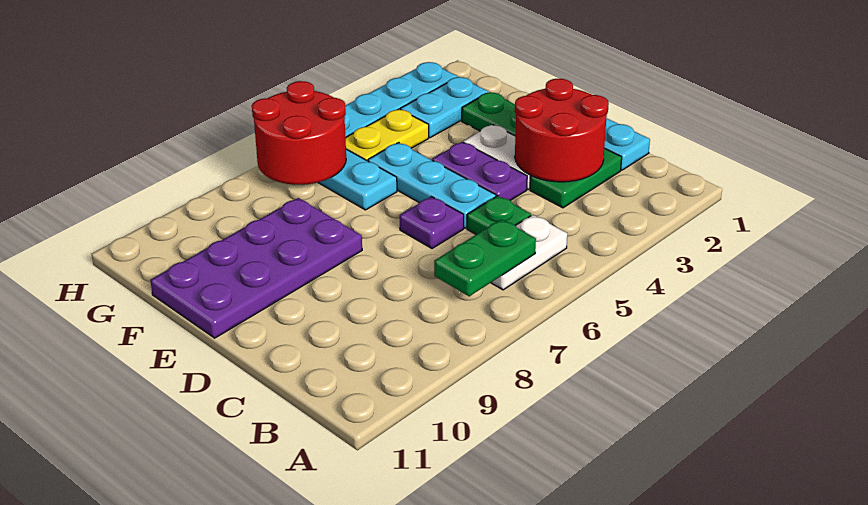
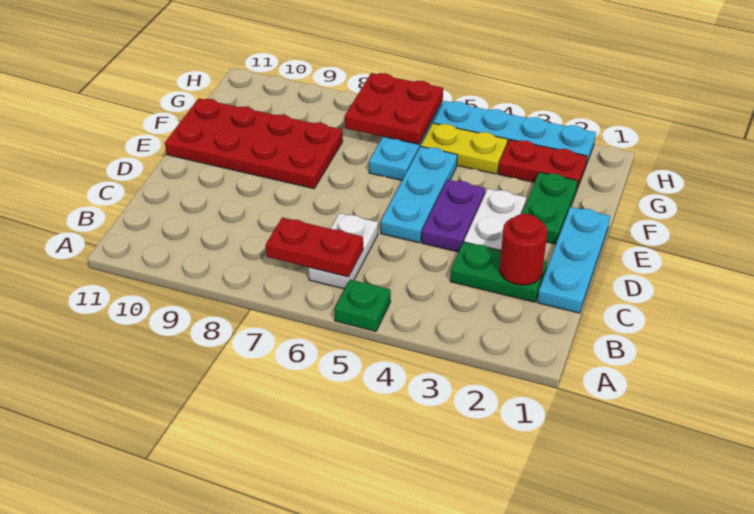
white 1x2 plate [491,215,567,290] -> white 1x2 plate turned to [308,213,378,289]
green 1x2 plate [434,219,536,296] -> red 1x2 plate [266,217,363,277]
red 2x2 round brick [515,79,609,182] -> red 1x1 round brick [500,214,547,285]
green 1x1 plate [467,196,531,234] -> green 1x1 plate moved to [334,280,391,331]
purple 1x1 plate [400,197,464,249] -> none
purple 2x4 plate [150,198,362,338] -> red 2x4 plate [165,98,343,189]
cyan 1x2 plate [401,77,488,138] -> red 1x2 plate [498,140,587,189]
red 2x2 round brick [252,81,346,185] -> red 2x2 plate [345,73,443,144]

